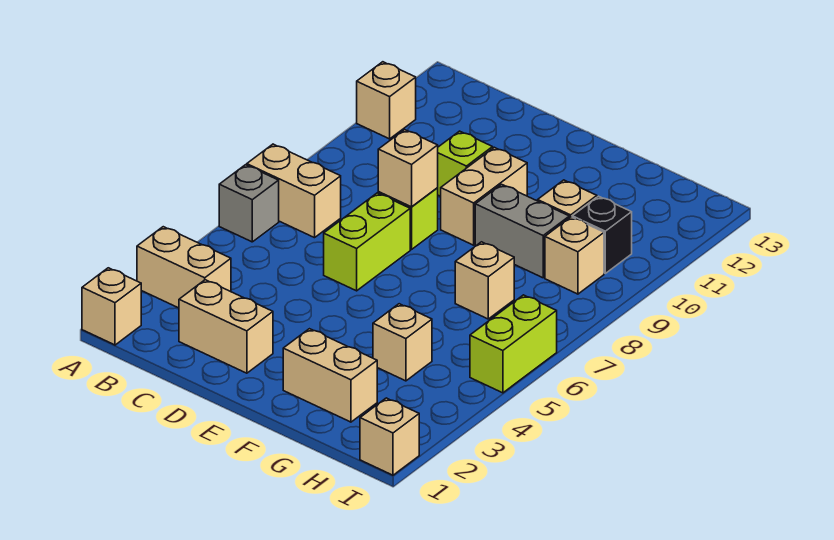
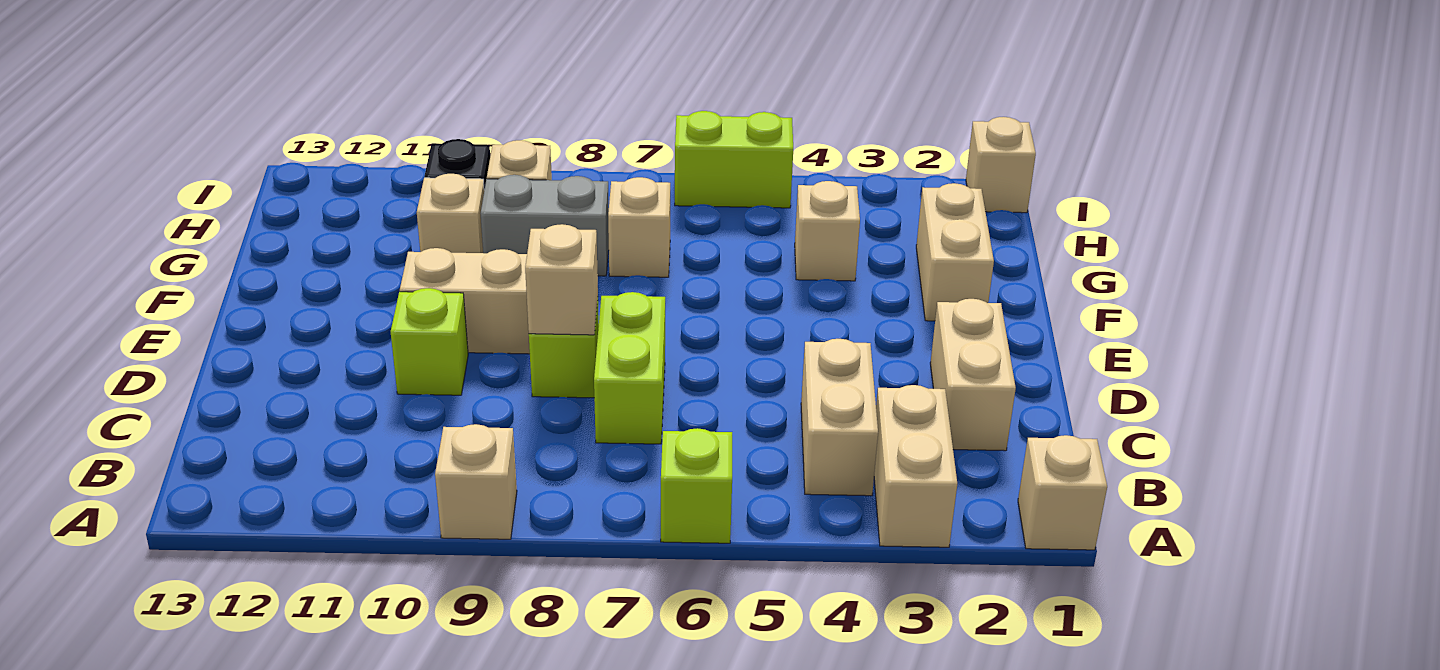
grey 1x1 brick [219,165,279,242] -> lime 1x1 brick [661,428,732,543]
tan 1x2 brick [247,144,341,238] -> tan 1x2 brick moved to [801,339,878,496]
tan 1x1 brick [357,62,416,139] -> tan 1x1 brick moved to [435,424,517,539]
lime 1x2 brick [324,193,410,291] -> lime 1x2 brick turned to [594,292,665,444]
grey 1x2 brick [475,184,569,278] -> grey 1x2 brick turned to [481,175,609,276]

